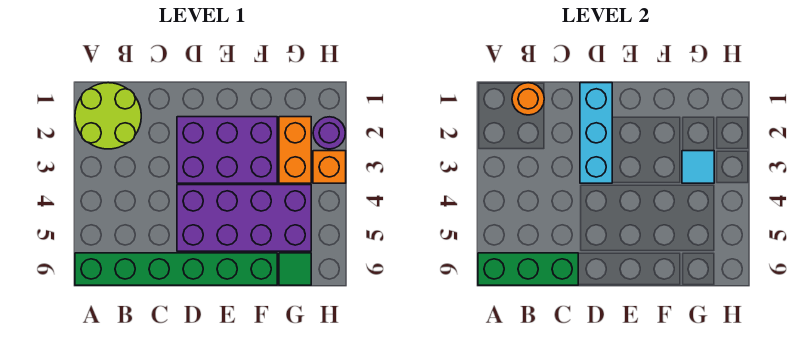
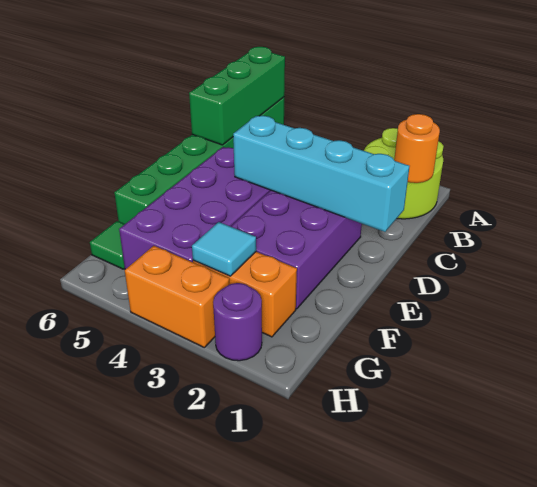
cyan 1x3 brick [580,83,612,183] -> cyan 1x4 brick [233,116,410,232]
orange 1x1 brick [313,151,346,183] -> orange 1x2 brick [125,246,229,347]

